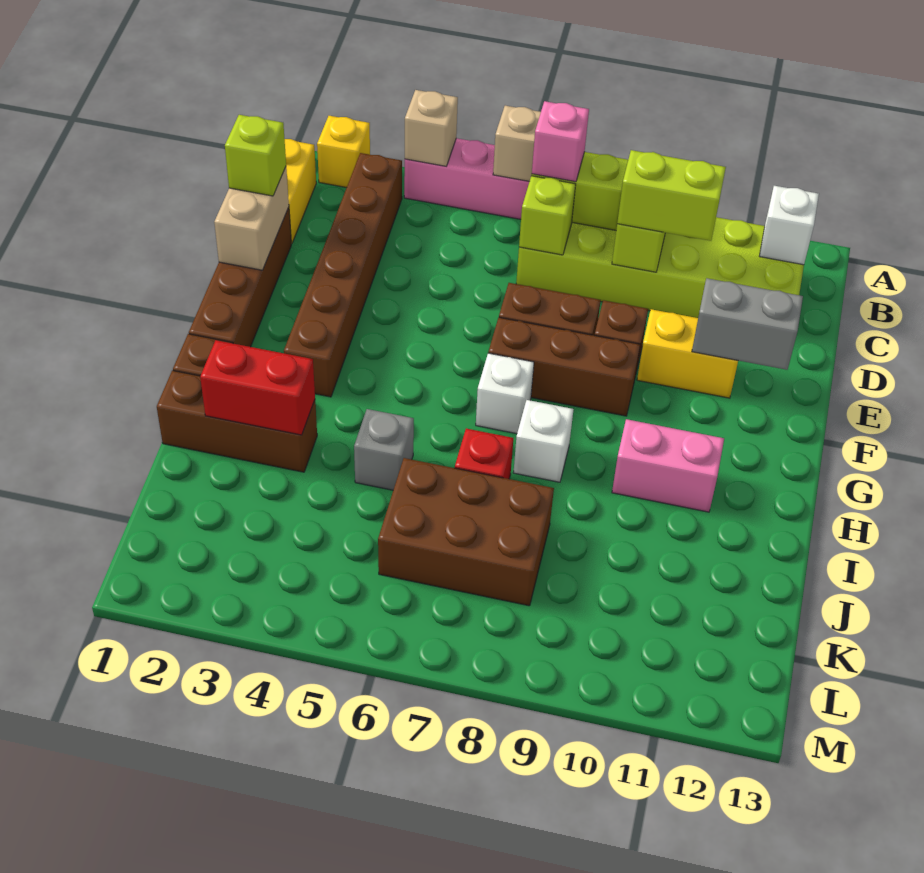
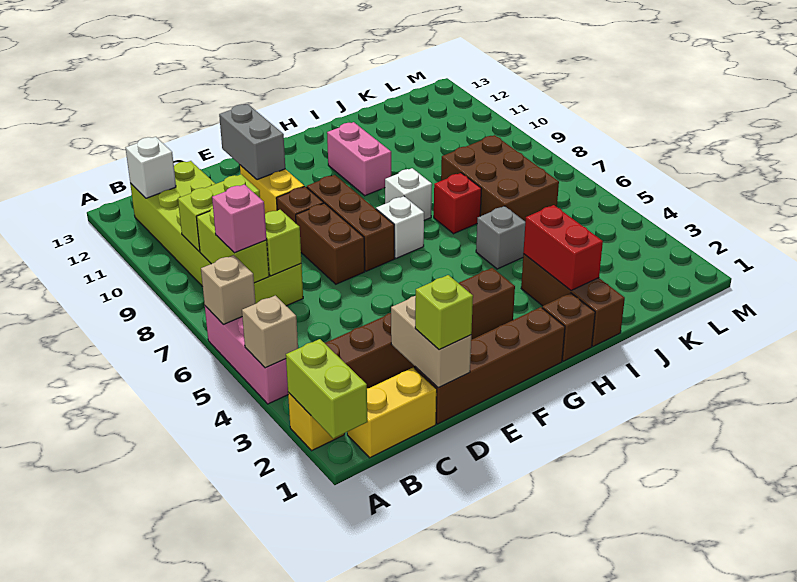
lime 1x2 brick [617,150,726,241] -> lime 1x2 brick moved to [286,339,367,438]
tan 1x2 brick [214,167,289,270] -> tan 1x2 brick turned to [391,296,471,387]

